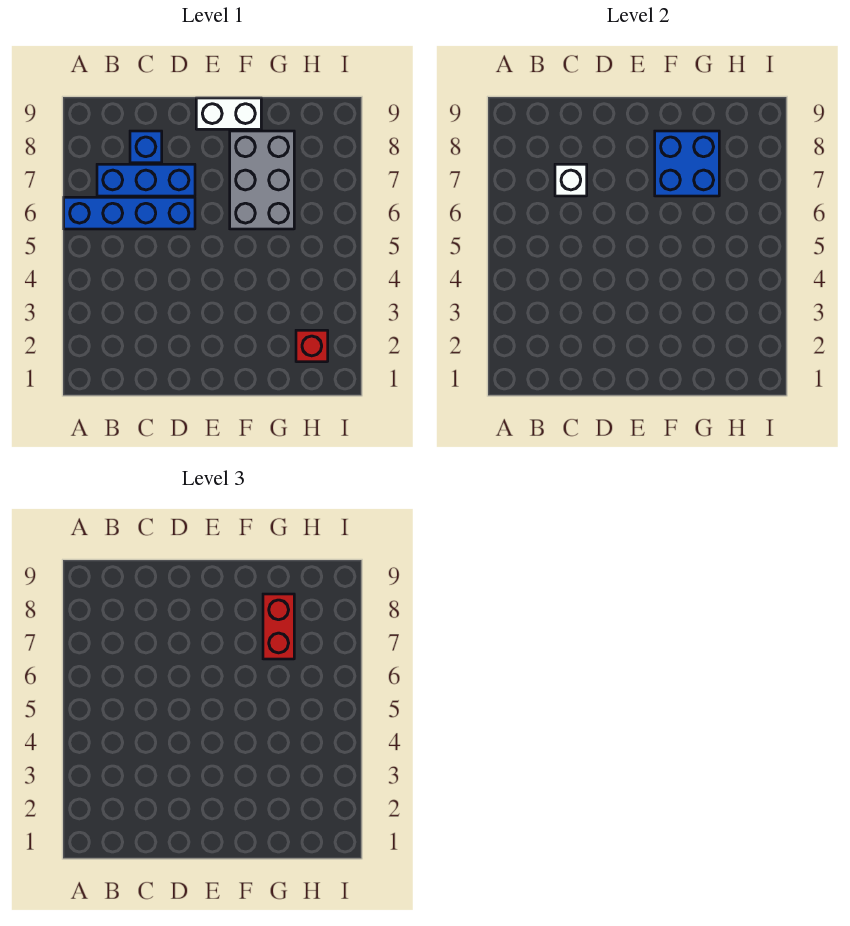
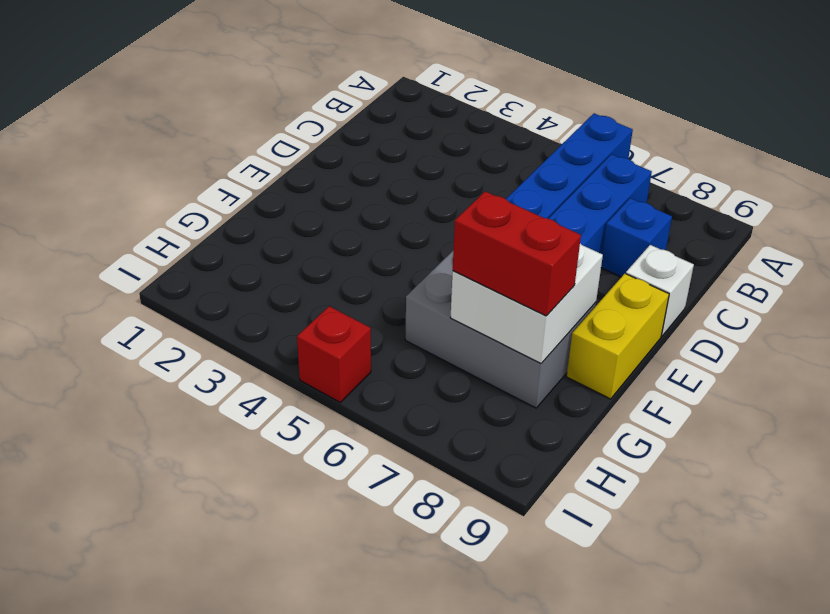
white 1x1 brick [555,164,587,196] -> white 1x1 brick moved to [626,245,694,336]
white 1x2 brick [196,98,261,129] -> yellow 1x2 brick [567,273,669,399]
blue 2x2 brick [655,131,719,196] -> white 2x2 brick [451,243,603,363]
red 1x1 brick [296,330,328,362] -> red 1x1 brick moved to [297,306,371,402]

